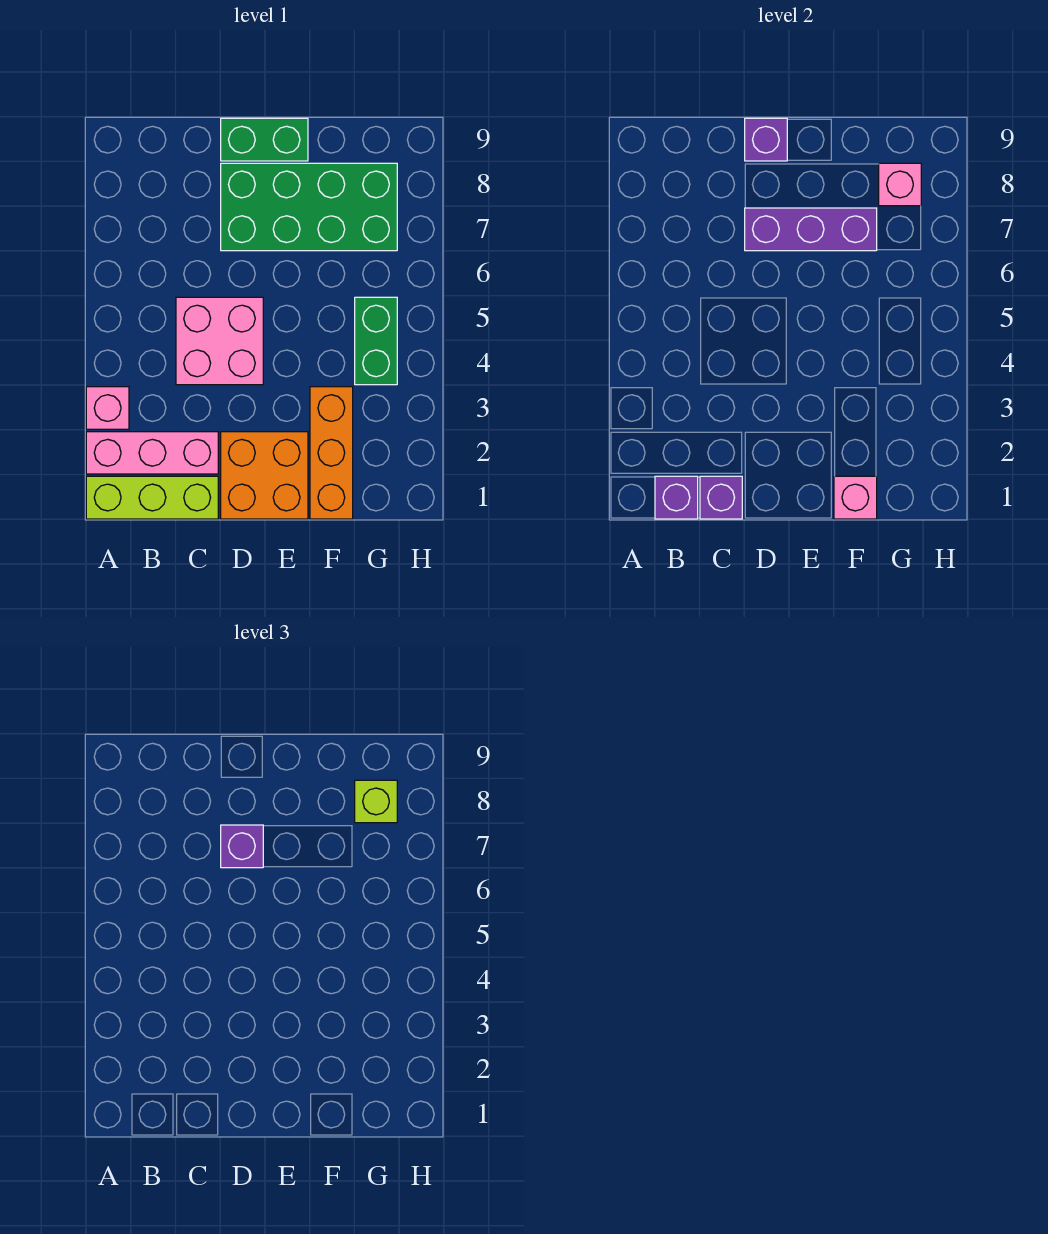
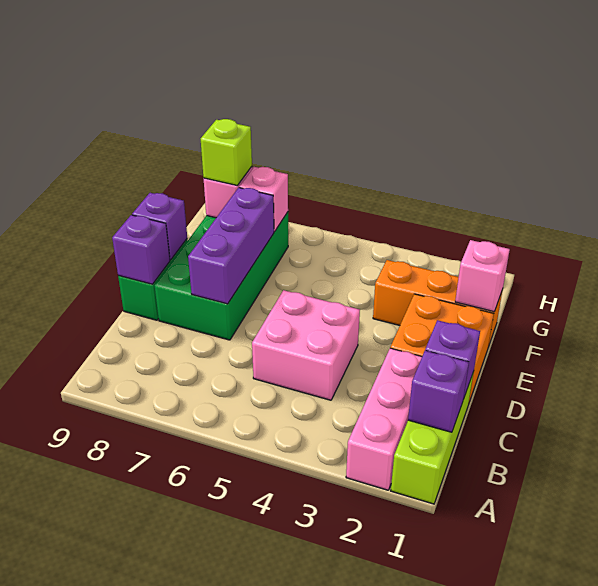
pink 1x1 brick [86,387,129,429] -> pink 1x1 brick moved to [239,167,288,232]
purple 1x1 brick [221,825,263,868] -> purple 1x1 brick moved to [132,193,187,260]
green 1x2 brick [355,297,397,385] -> none

